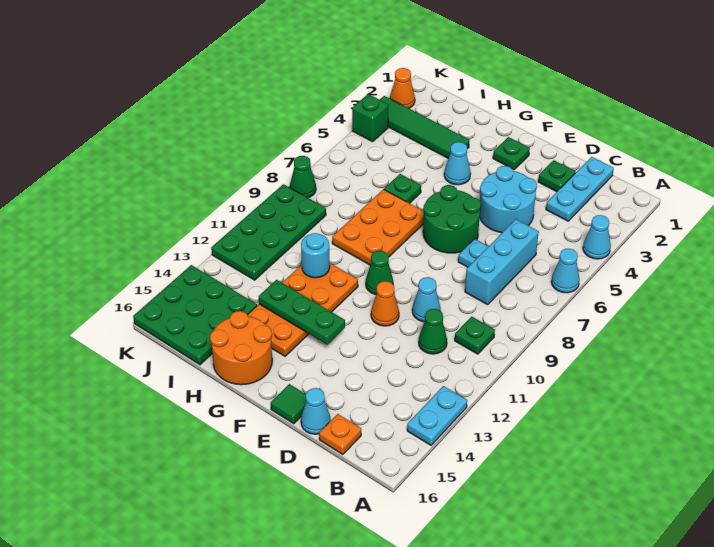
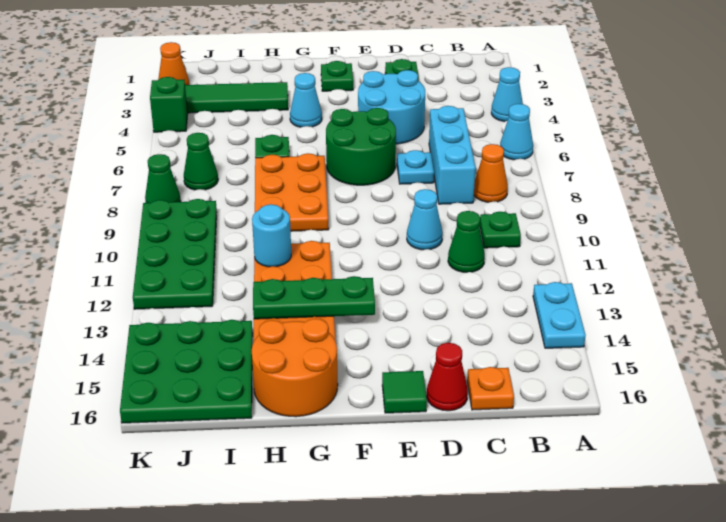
cyan 1x3 plate [546,157,614,221] -> none
cyan 1x1 cone [301,388,331,434] -> red 1x1 cone [427,343,468,411]
orange 1x1 cone [371,281,399,326] -> orange 1x1 cone moved to [474,144,508,202]
green 1x1 cone [366,251,393,294] -> green 1x1 cone moved to [184,133,218,190]

